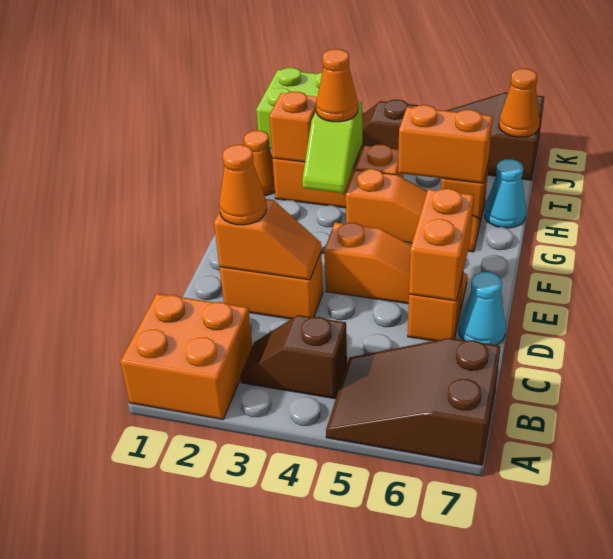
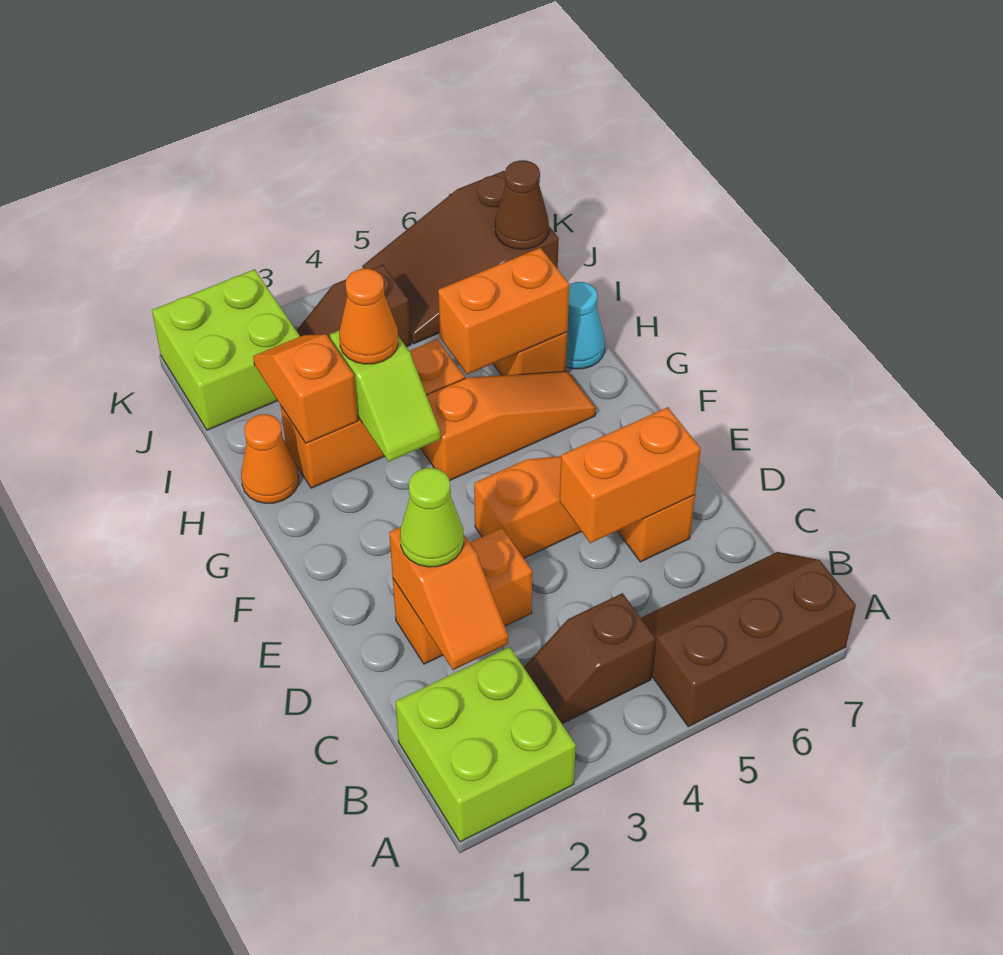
orange 2x2 brick [120,294,252,419] -> lime 2x2 brick [395,647,576,842]
brown 2x3 slope [326,338,501,465] -> brown 2x3 slope turned to [641,552,856,727]
orange 1x2 slope [214,199,321,280] -> orange 1x2 slope turned to [389,527,508,670]
orange 1x1 cone [219,145,267,225] -> lime 1x1 cone [400,468,464,567]
orange 1x2 brick [409,189,474,301] -> orange 1x2 brick turned to [560,407,701,543]
cyan 1x1 cone [459,272,506,345] -> none
orange 1x1 cone [499,69,540,137] -> brown 1x1 cone [495,160,549,249]

